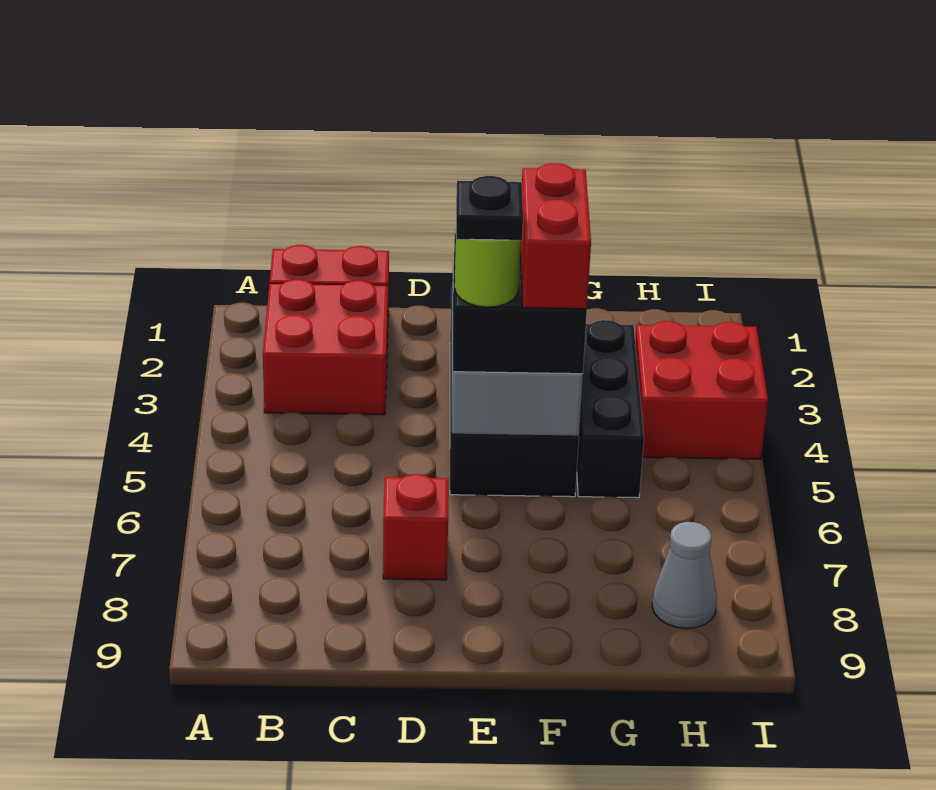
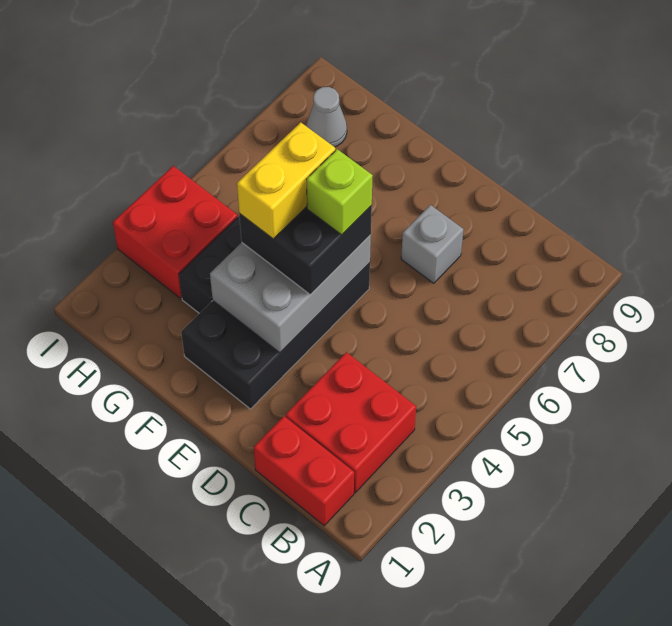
red 1x1 brick [383,474,448,580] -> grey 1x1 brick [401,205,464,283]
lime 1x1 round brick [455,239,521,307] -> lime 1x1 brick [306,149,373,235]
black 1x1 plate [456,176,523,240] -> none
red 1x2 brick [520,163,591,309] -> yellow 1x2 brick [237,122,335,239]

